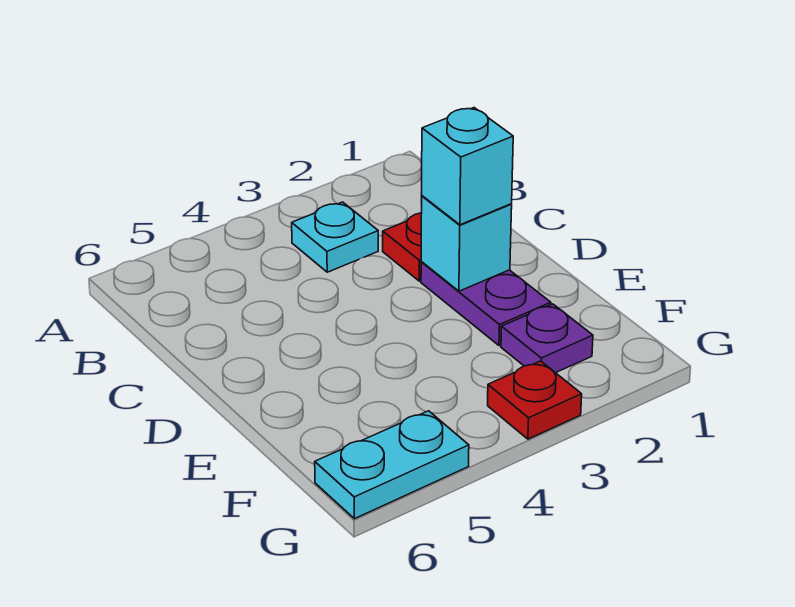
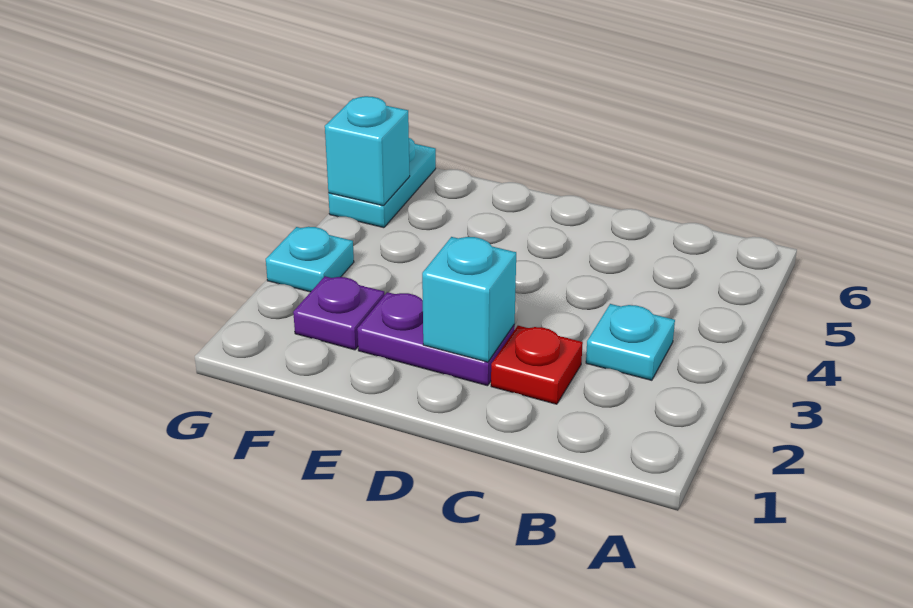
cyan 1x1 brick [422,108,513,225] -> cyan 1x1 brick moved to [325,96,410,206]
red 1x1 plate [488,361,582,439] -> cyan 1x1 plate [266,227,354,292]

